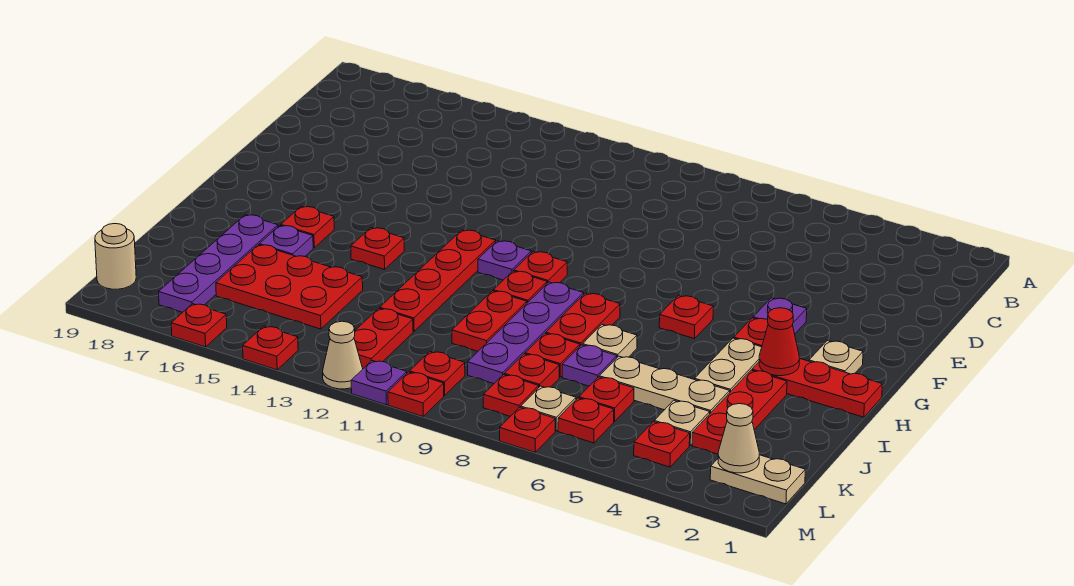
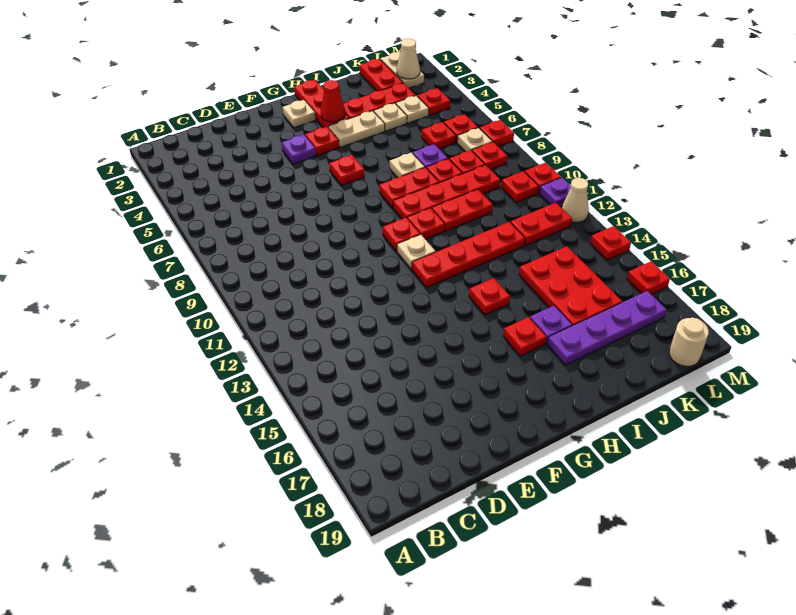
purple 1x1 plate [478,241,531,280] -> tan 1x1 plate [397,234,435,269]
purple 1x4 plate [468,282,584,384] -> red 1x4 plate [393,165,500,219]
tan 1x3 plate [599,356,730,413] -> tan 1x1 plate [374,103,407,131]
none -> red 1x2 plate [359,59,403,91]

